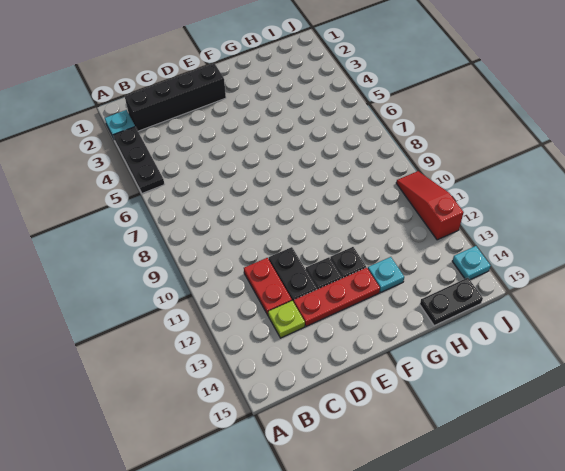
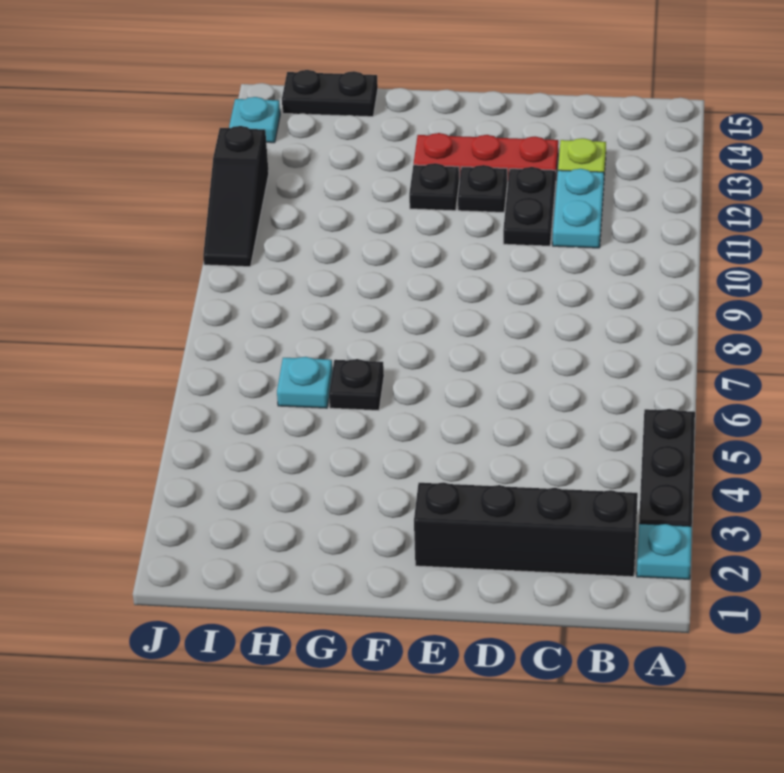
red 1x2 plate [244,258,292,315] -> cyan 1x2 plate [553,169,604,248]
none -> black 1x1 plate [329,359,384,410]
cyan 1x1 plate [368,257,404,292] -> cyan 1x1 plate moved to [277,357,332,408]
red 1x3 slope [396,171,464,240] -> black 1x3 slope [203,126,269,267]

